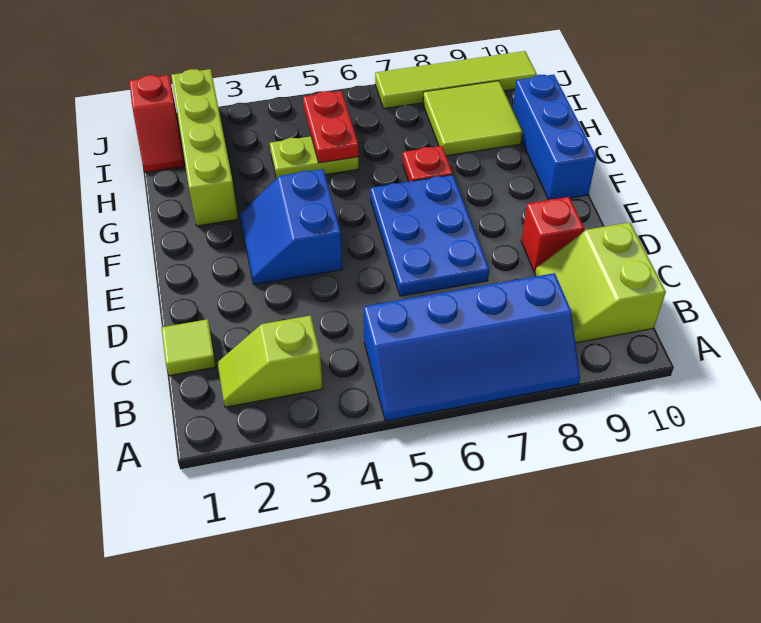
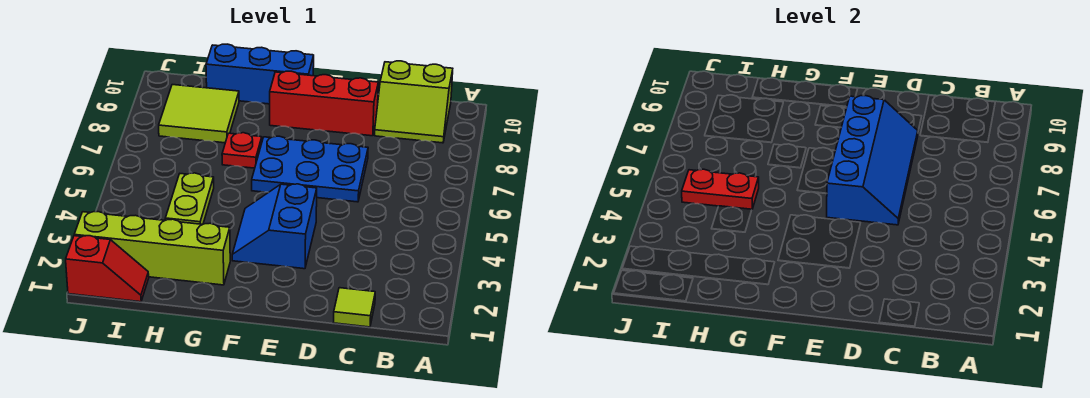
blue 2x4 slope [364,273,580,421] -> blue 2x4 slope moved to [827,96,918,225]
lime 1x2 slope [218,316,323,407] -> none
red 1x1 brick [521,197,584,273] -> red 1x3 brick [270,71,378,136]
blue 2x2 slope [240,169,342,285] -> blue 2x2 slope turned to [232,184,317,269]
lime 1x4 tile [375,51,537,108] -> none

